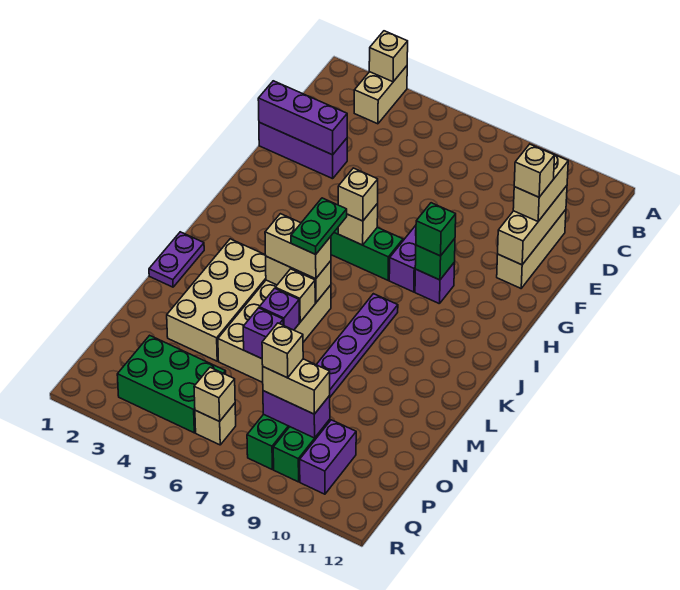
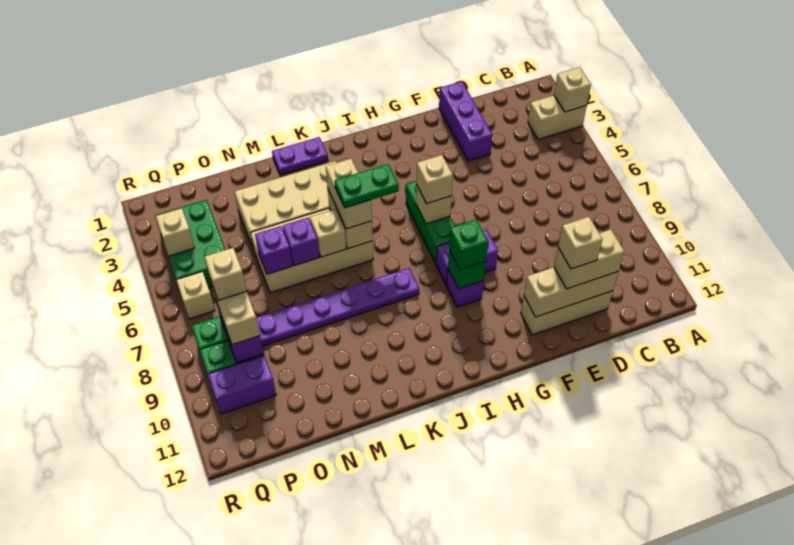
purple 1x3 brick [258,81,347,155] -> none
tan 1x1 brick [194,368,235,421] -> tan 1x1 brick moved to [156,208,194,256]

